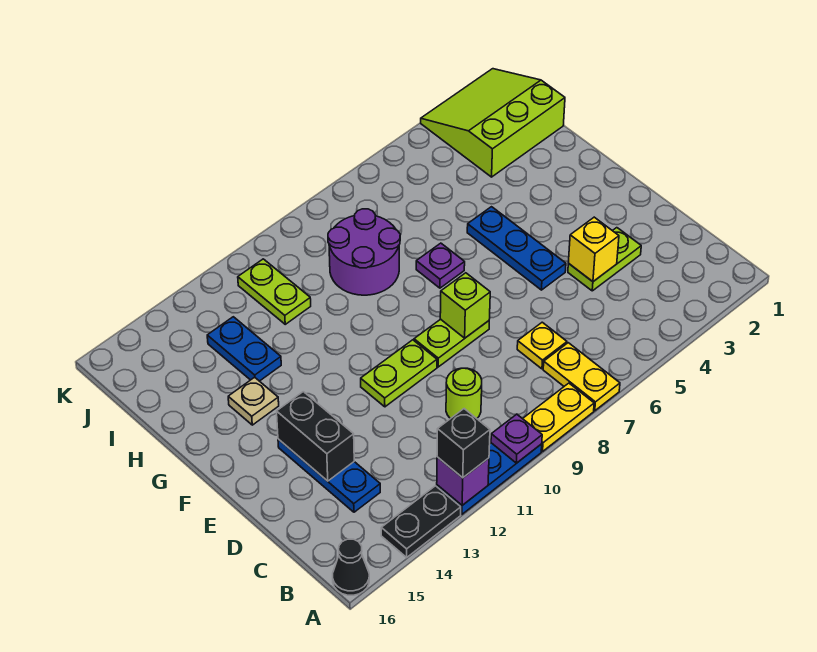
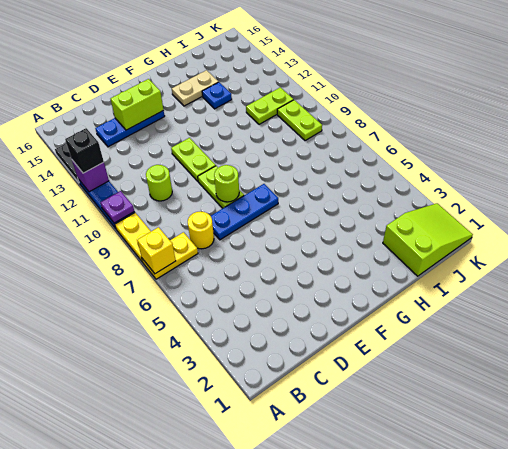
black 1x1 cone [333,539,369,595] -> none
yellow 1x1 plate [517,322,567,369] -> yellow 1x1 round brick [188,211,214,249]
lime 1x2 plate [568,228,641,291] -> lime 1x2 plate moved to [277,100,322,141]
yellow 1x1 brick [568,217,619,282] -> yellow 1x1 brick moved to [137,227,176,274]
black 1x2 brick [277,392,354,481] -> lime 1x2 brick [111,79,163,130]
blue 1x3 plate [467,207,566,290] -> blue 1x3 plate moved to [211,184,278,240]
lime 1x1 brick [440,273,490,338] -> lime 1x1 round brick [214,165,239,202]
purple 1x1 plate [416,243,465,288] -> none
tan 1x1 plate [228,377,279,425] -> tan 1x2 plate [172,70,218,106]
purple 2x2 round brick [328,209,400,295] -> none
blue 1x2 plate [207,317,281,381] -> blue 1x1 plate [202,82,232,109]
lime 3x3 slope [421,69,565,177] -> lime 2x3 slope [383,203,473,276]

